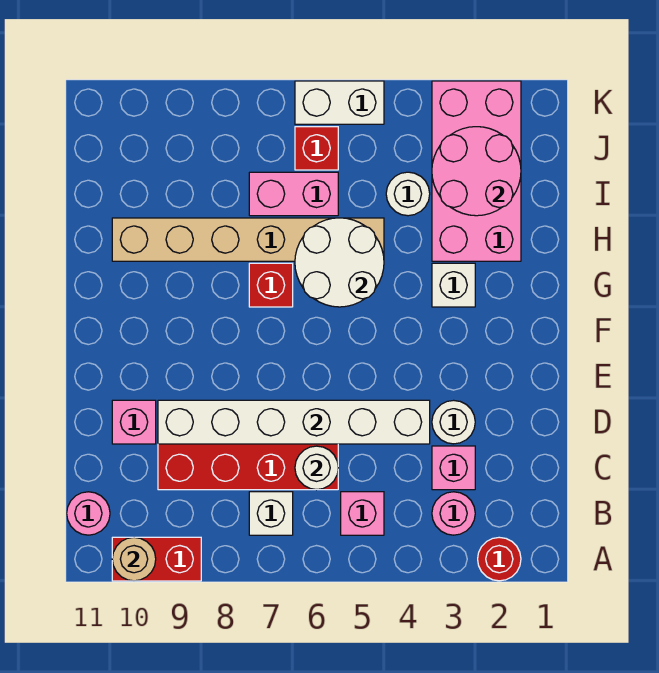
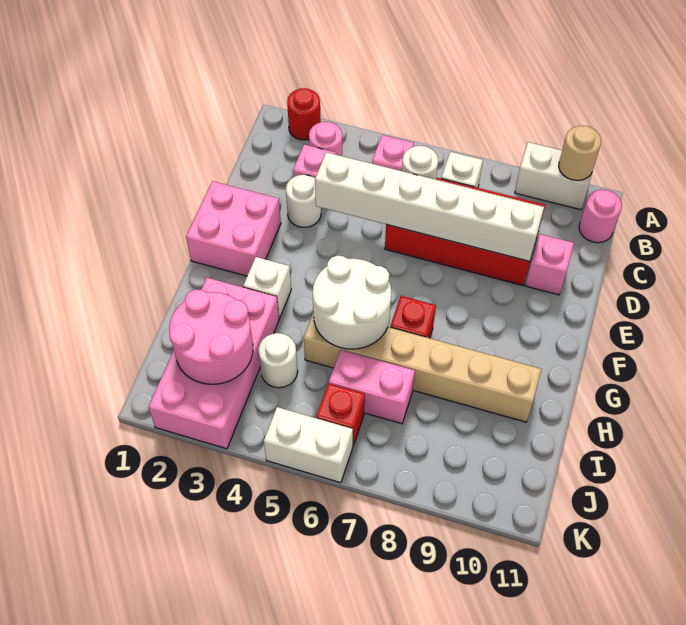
red 1x2 brick [112,537,201,581] -> white 1x2 brick [515,142,592,210]
none -> pink 2x2 brick [186,181,281,276]

